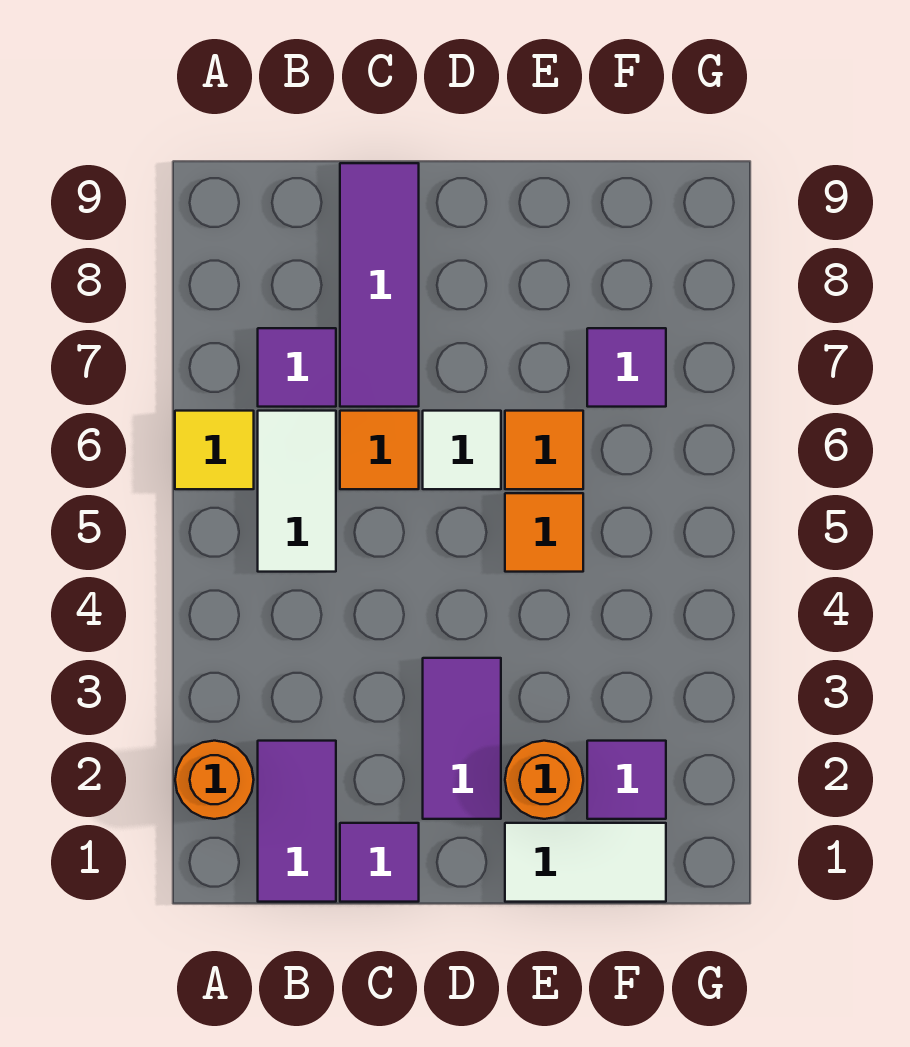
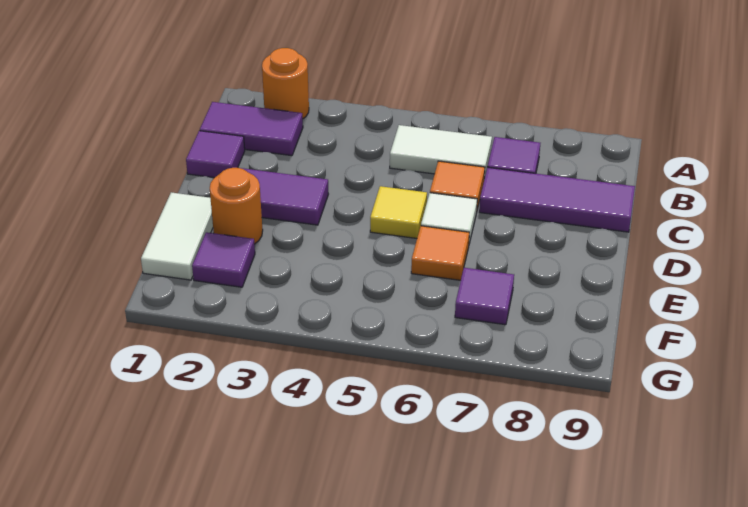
yellow 1x1 tile [175,411,254,489] -> yellow 1x1 tile moved to [370,186,427,238]
orange 1x1 tile [505,493,583,572] -> none

